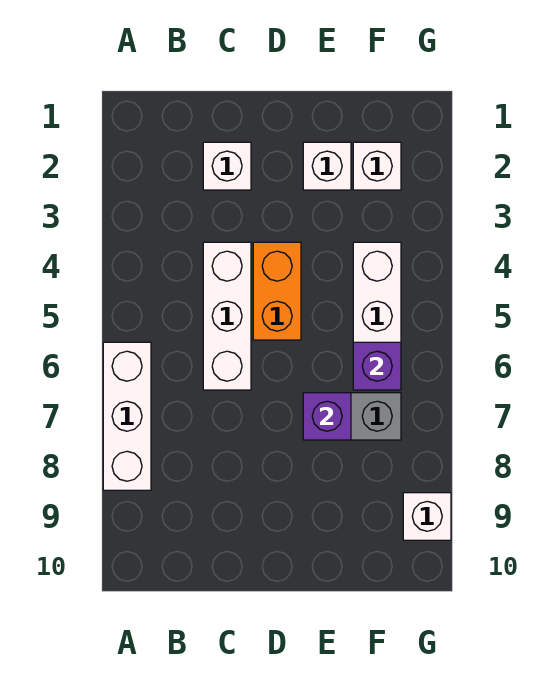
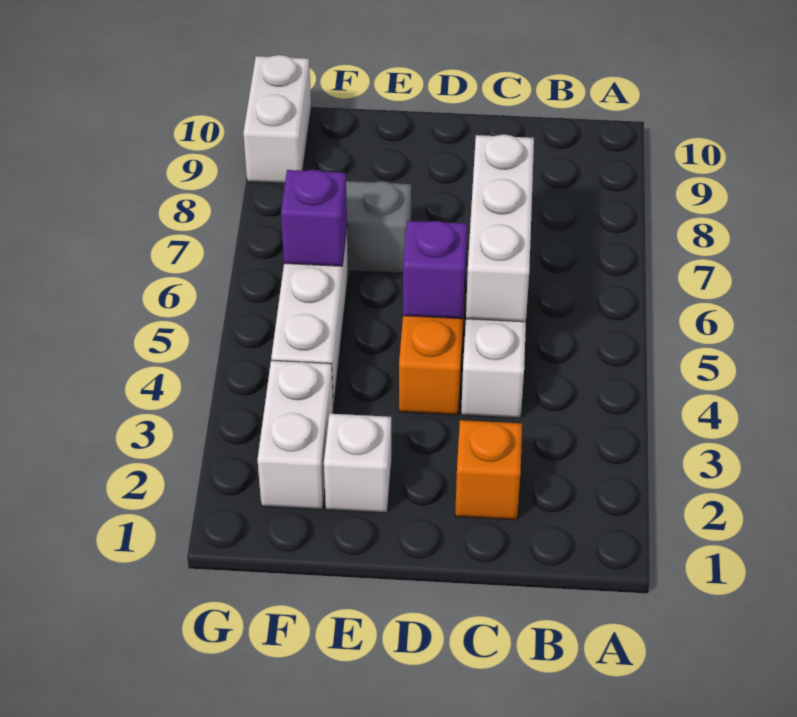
white 1x3 brick [103,342,151,490] -> white 1x3 brick moved to [466,135,534,322]
white 1x1 brick [203,142,251,190] -> orange 1x1 brick [455,420,522,520]
purple 1x1 brick [303,393,351,440] -> purple 1x1 brick moved to [403,221,467,319]
white 1x1 brick [353,142,401,190] -> white 1x2 brick [258,360,333,509]
white 1x1 brick [403,493,451,540] -> white 1x2 brick [243,55,311,183]

